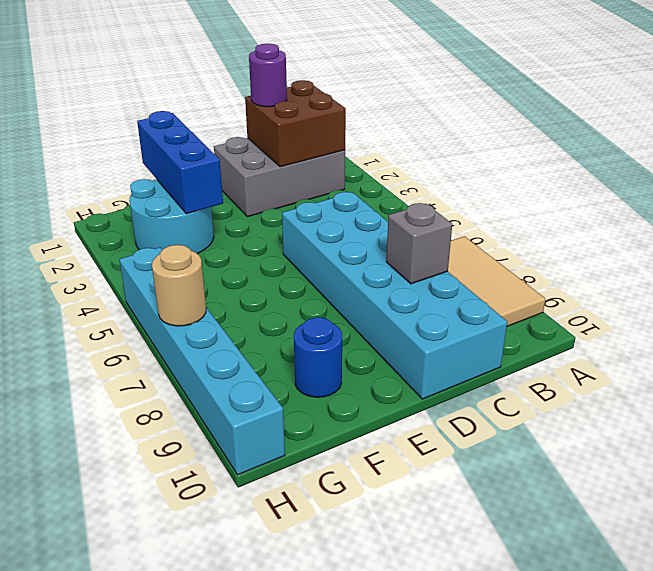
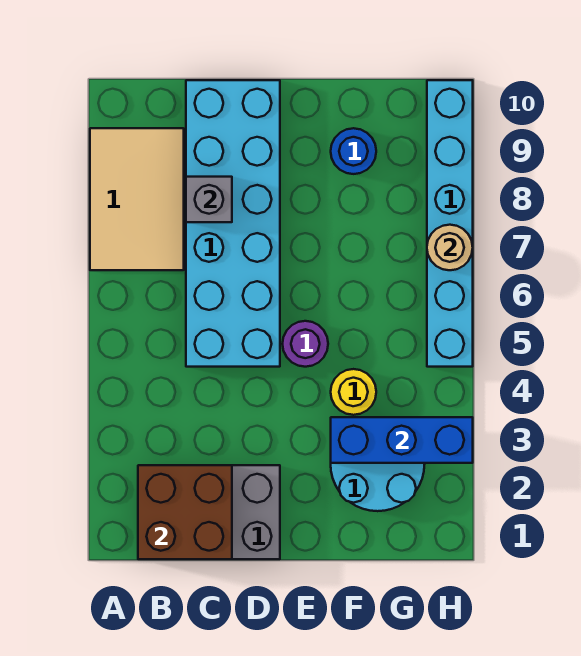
purple 1x1 round brick [249,43,287,107] -> purple 1x1 round brick moved to [282,321,328,367]
blue 1x3 brick [137,111,223,214] -> blue 1x3 brick turned to [331,417,473,463]
none -> yellow 1x1 round brick [331,369,376,415]

